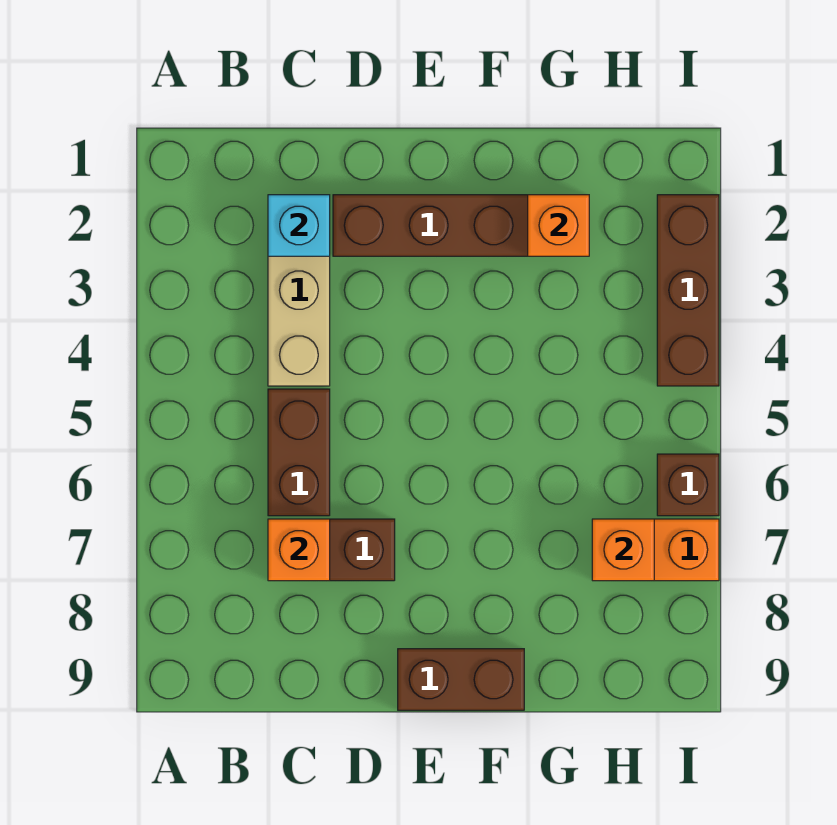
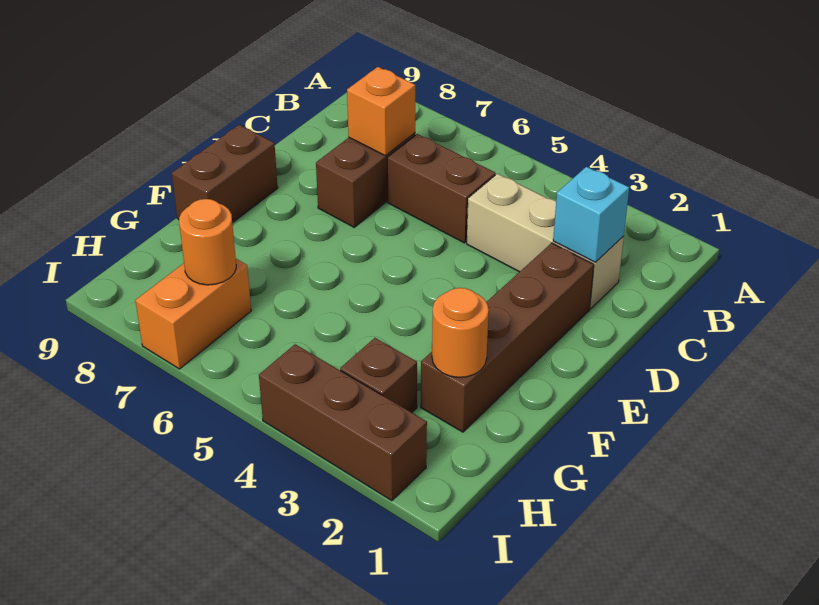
orange 1x1 brick [528,195,589,256] -> orange 1x1 round brick [432,288,489,377]
orange 1x1 brick [592,519,654,581] -> orange 1x1 round brick [179,199,236,285]
brown 1x1 brick [657,454,719,516] -> brown 1x1 brick moved to [340,338,417,412]

